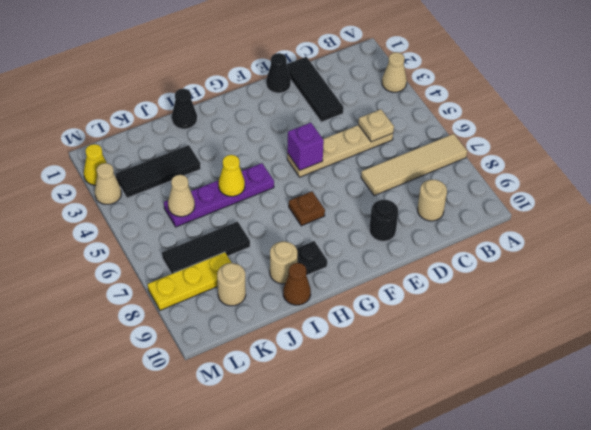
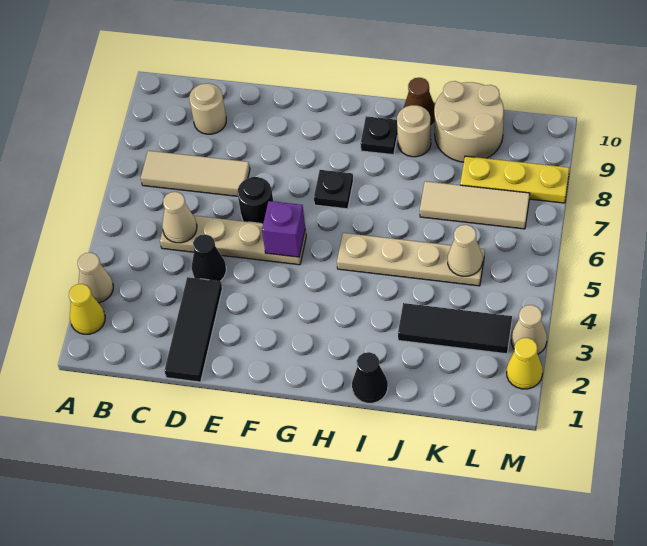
tan 1x4 tile [361,134,467,196] -> tan 1x3 tile [141,151,250,196]
tan 1x1 plate [358,109,394,142] -> tan 1x1 cone [162,192,197,243]
black 1x1 cone [266,53,291,93] -> black 1x1 cone moved to [192,234,226,281]
black 1x1 round brick [369,200,398,241] -> black 1x1 round brick moved to [237,177,273,224]
brown 1x1 plate [289,191,325,226] -> black 1x1 plate [314,170,353,209]
purple 1x4 plate [164,163,274,227] -> tan 1x4 plate [337,233,485,286]
yellow 1x1 cone [219,155,245,196] -> yellow 1x1 cone moved to [69,284,105,334]
black 1x3 tile [162,221,250,274] -> tan 1x3 tile [420,181,530,229]
tan 1x1 round brick [217,263,246,306] -> tan 2x2 round brick [434,81,504,162]

